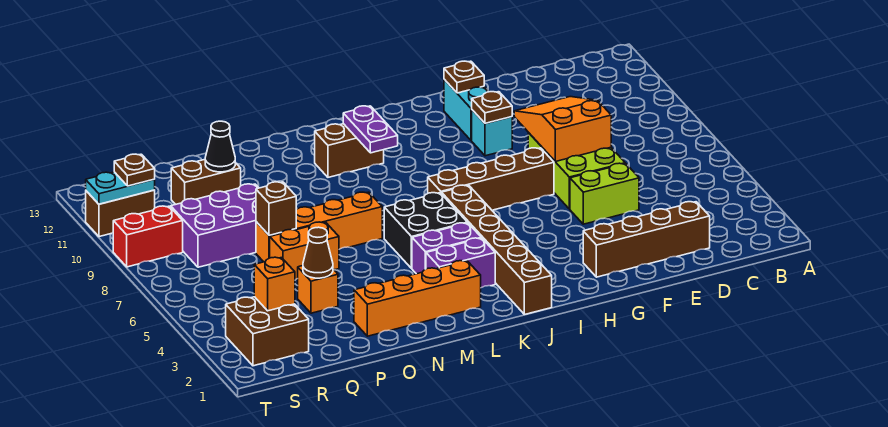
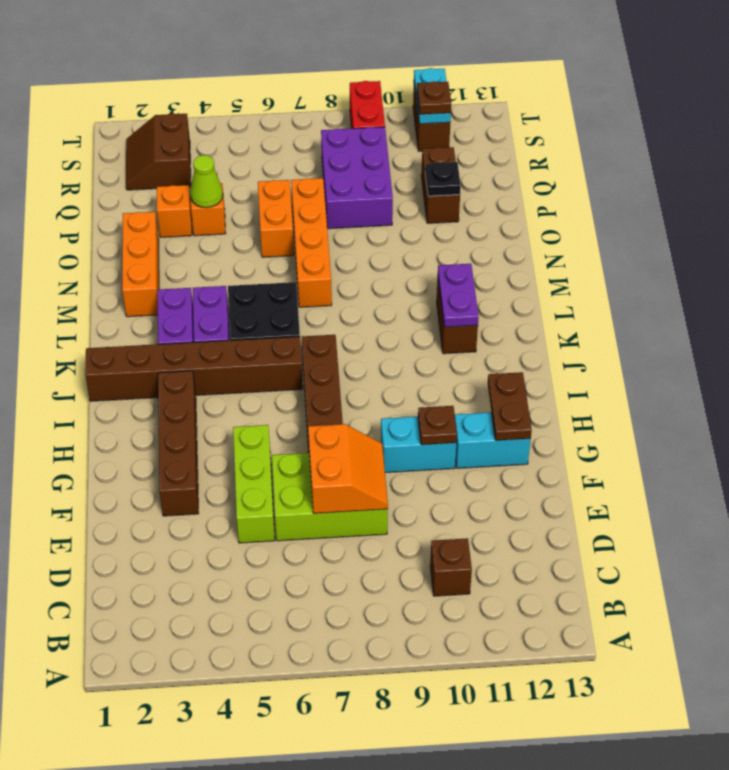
brown 1x4 brick [583,202,710,277] -> brown 1x4 brick moved to [158,371,199,516]
lime 1x2 brick [570,163,639,224] -> lime 1x3 brick [233,425,275,543]
orange 2x3 slope [514,97,611,162] -> orange 2x2 slope [308,424,388,513]
cyan 1x1 brick [472,110,512,156] -> cyan 1x2 brick [381,417,456,473]
brown 1x1 plate [444,61,484,93] -> brown 1x2 plate [488,372,532,440]
purple 1x2 plate [343,106,398,153] -> purple 1x2 plate turned to [438,264,479,327]
orange 1x4 brick [354,261,481,336] -> orange 1x3 brick [122,212,159,317]
brown 1x1 cone [303,227,333,278] -> lime 1x1 cone [190,155,223,208]
brown 1x1 brick [256,182,296,235] -> brown 1x1 brick moved to [430,538,472,596]
black 1x1 cone [205,121,235,172] -> black 1x1 plate [425,162,461,196]
brown 2x2 brick [226,297,309,366] -> brown 2x2 slope [126,113,191,190]
orange 1x1 brick [254,257,295,311] -> orange 1x1 brick moved to [157,185,192,237]

